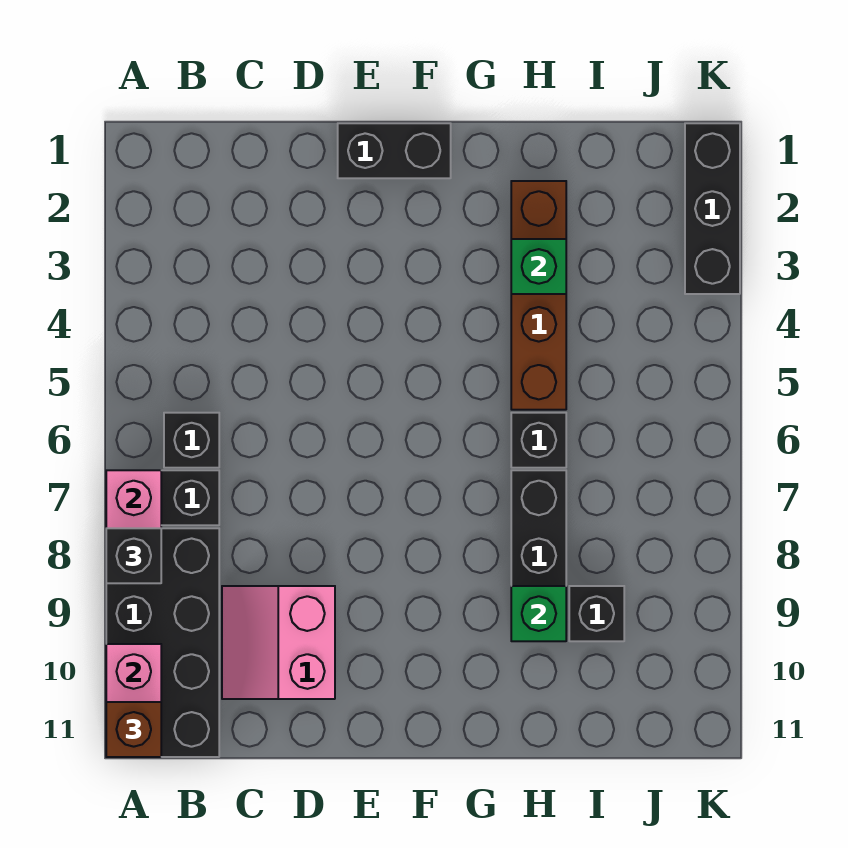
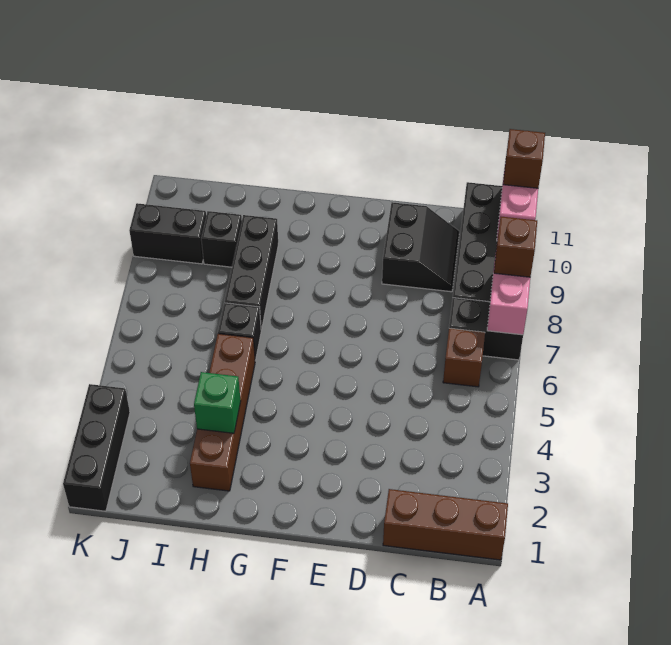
none -> brown 1x3 brick [383,489,508,560]
black 1x1 brick [106,528,161,583] -> brown 1x1 brick [494,217,537,277]
black 1x1 brick [164,413,219,468] -> brown 1x1 brick [443,328,485,387]
pink 2x2 slope [222,586,335,699] -> black 2x2 slope [382,202,459,292]
black 1x2 brick [338,123,451,178] -> black 1x2 brick moved to [129,203,206,264]
green 1x1 brick [511,586,566,641] -> none

